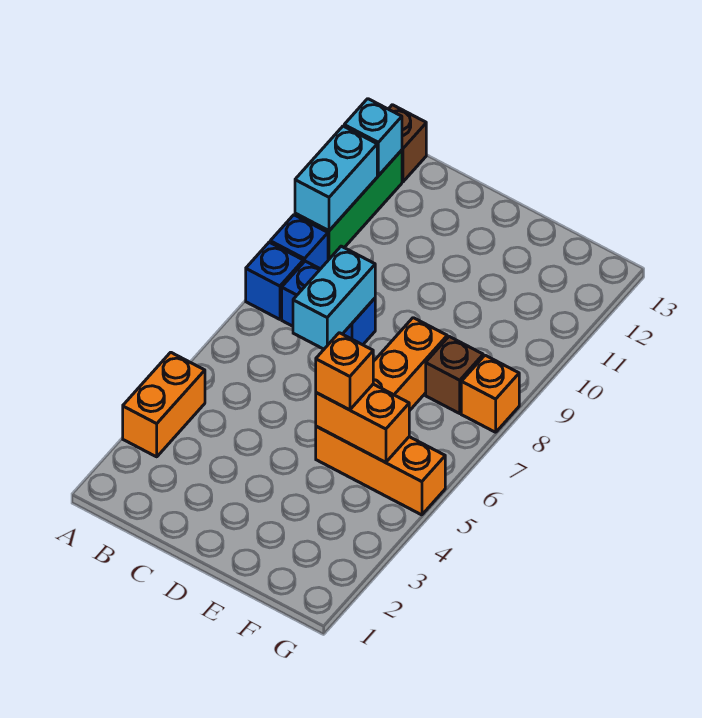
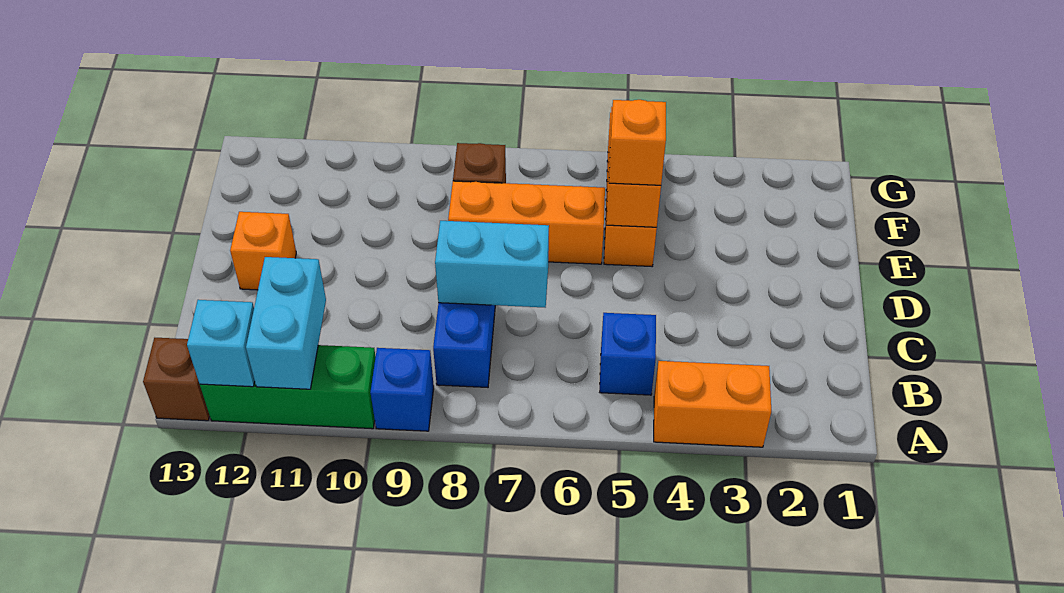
blue 1x1 brick [246,242,303,319] -> blue 1x1 brick moved to [600,313,656,395]
cyan 1x2 brick [295,126,377,231] -> cyan 1x2 brick turned to [246,257,326,389]
orange 1x1 brick [461,355,519,432] -> orange 1x1 brick moved to [230,212,296,290]

